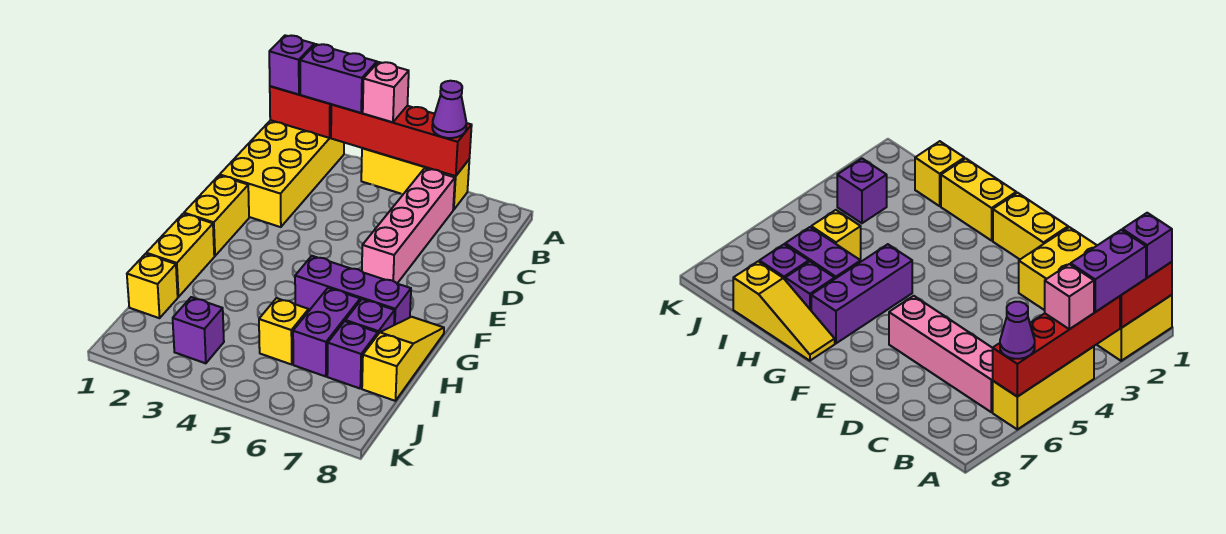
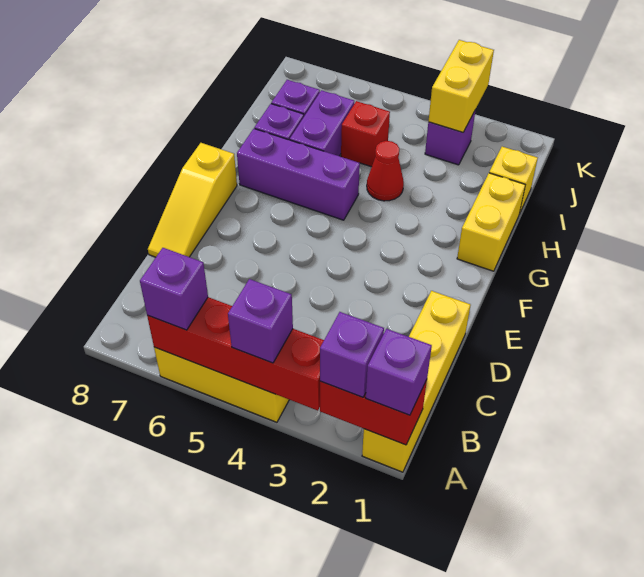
yellow 2x4 brick [220,120,344,227] -> yellow 1x4 brick [362,291,470,472]
purple 1x2 brick [300,44,377,113] -> purple 1x1 brick [320,312,384,397]
pink 1x1 brick [363,62,409,122] -> purple 1x1 brick [228,279,293,363]
purple 1x1 cone [432,81,466,138] -> purple 1x1 brick [140,248,208,330]
pink 1x4 brick [362,168,455,283] -> none
yellow 1x2 brick [184,175,249,256] -> yellow 1x2 brick moved to [428,40,494,132]
yellow 1x3 slope [362,317,444,401] -> yellow 1x3 slope moved to [148,143,237,257]
none -> red 1x1 cone [367,141,404,201]
yellow 1x1 brick [259,298,309,364] -> red 1x1 brick [341,101,390,167]

